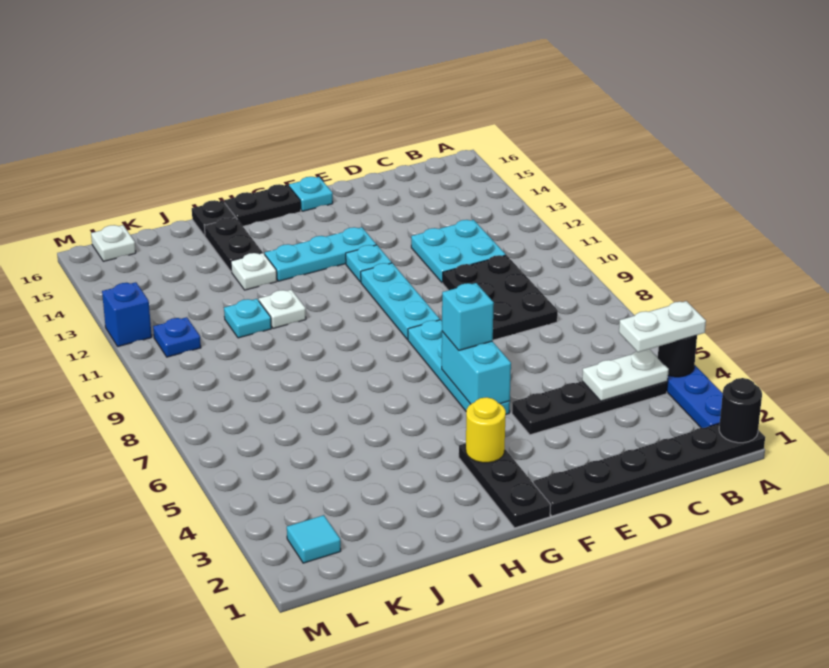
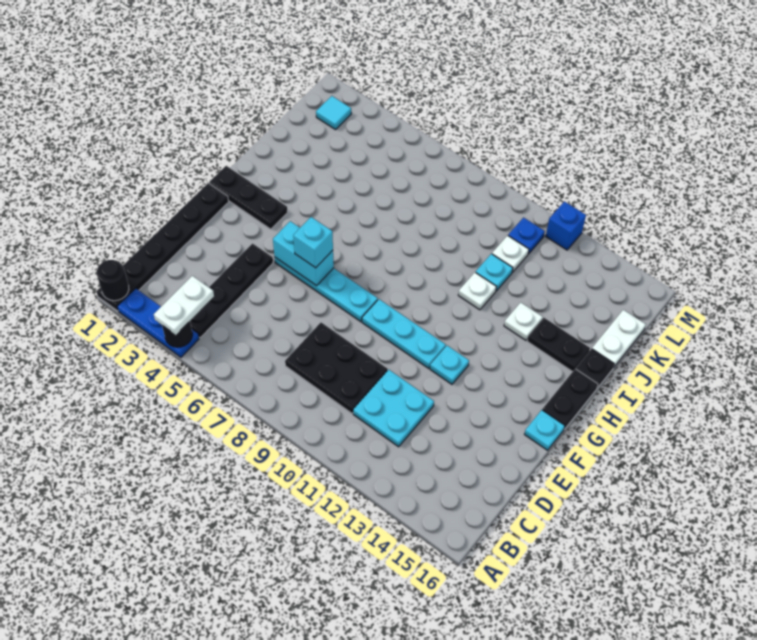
white 1x2 plate [582,349,669,401] -> white 1x2 plate moved to [592,310,646,368]
cyan 1x3 plate [265,227,376,281] -> none
yellow 1x1 round brick [466,397,506,463] -> none
white 1x1 plate [91,225,136,261] -> white 1x1 plate moved to [492,236,529,272]

